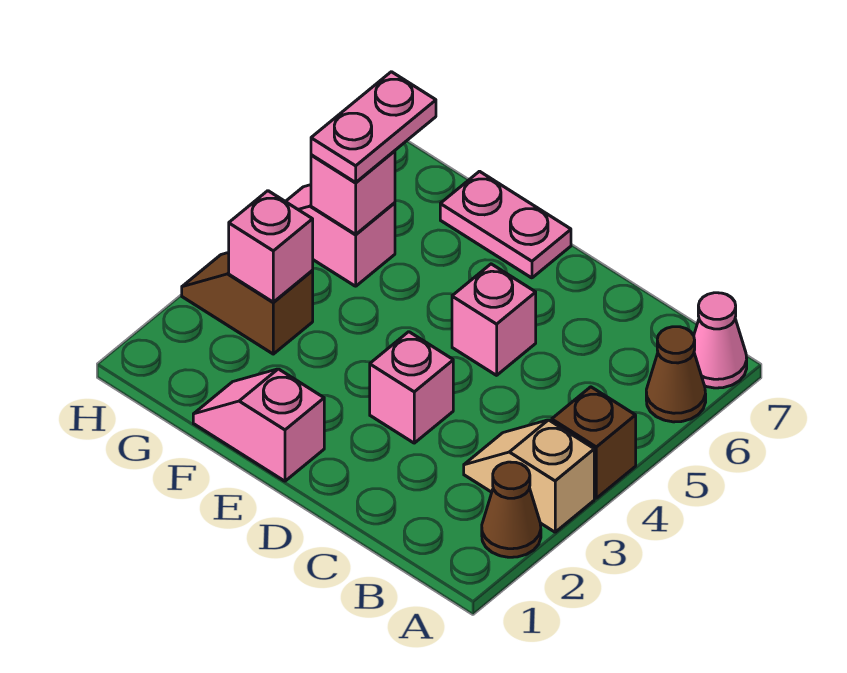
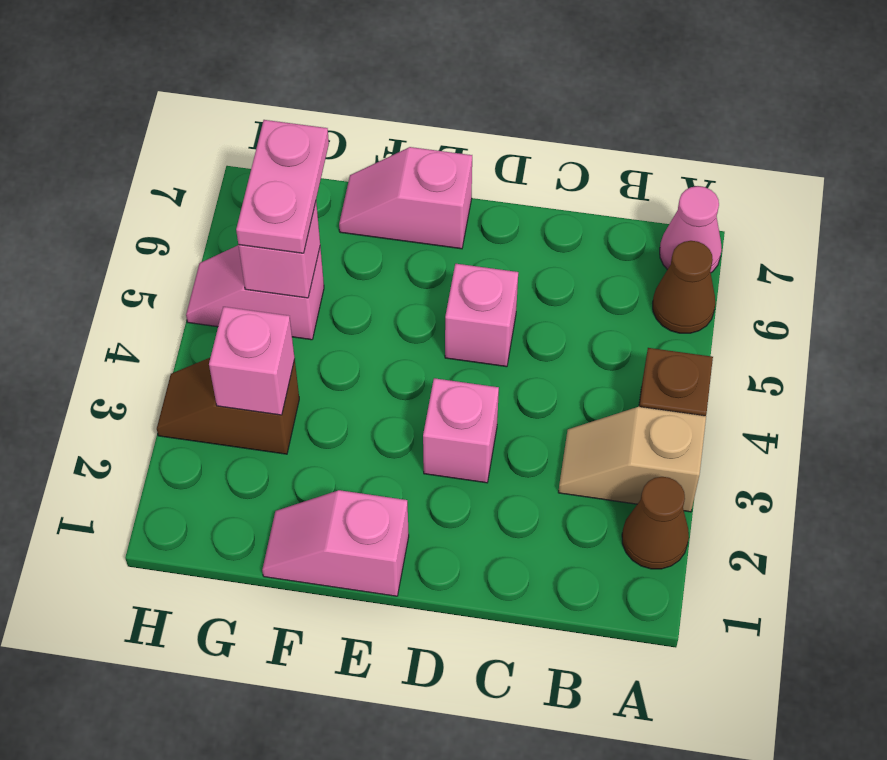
pink 1x2 plate [440,171,571,278] -> pink 1x2 slope [339,147,472,249]

